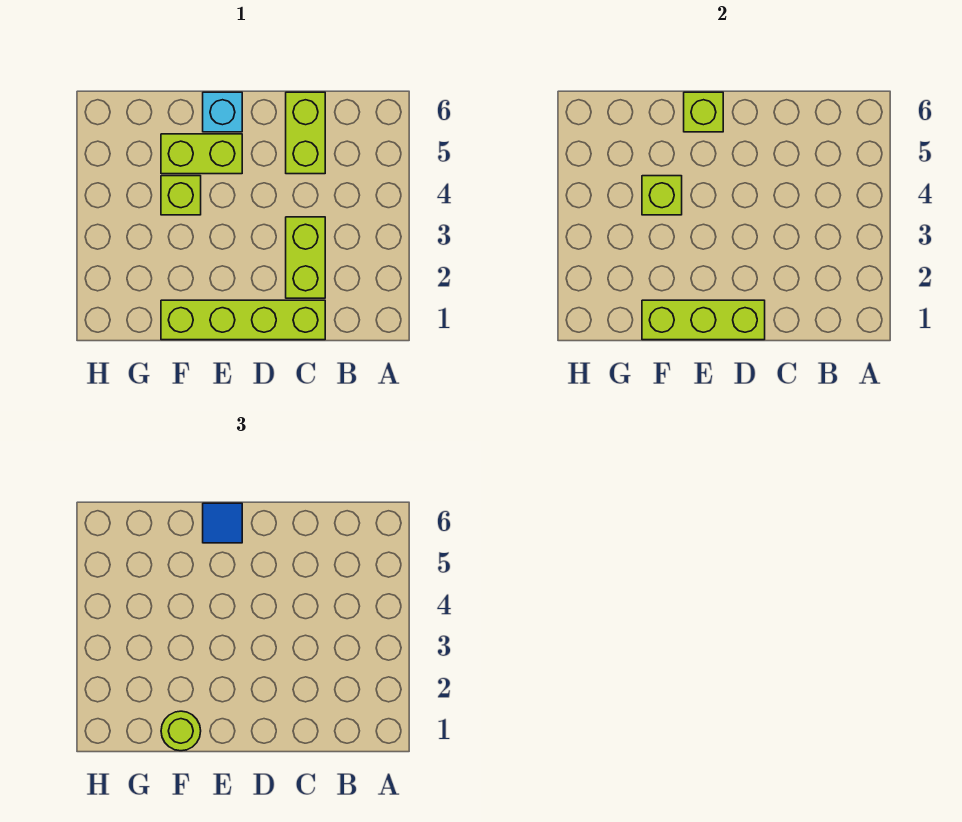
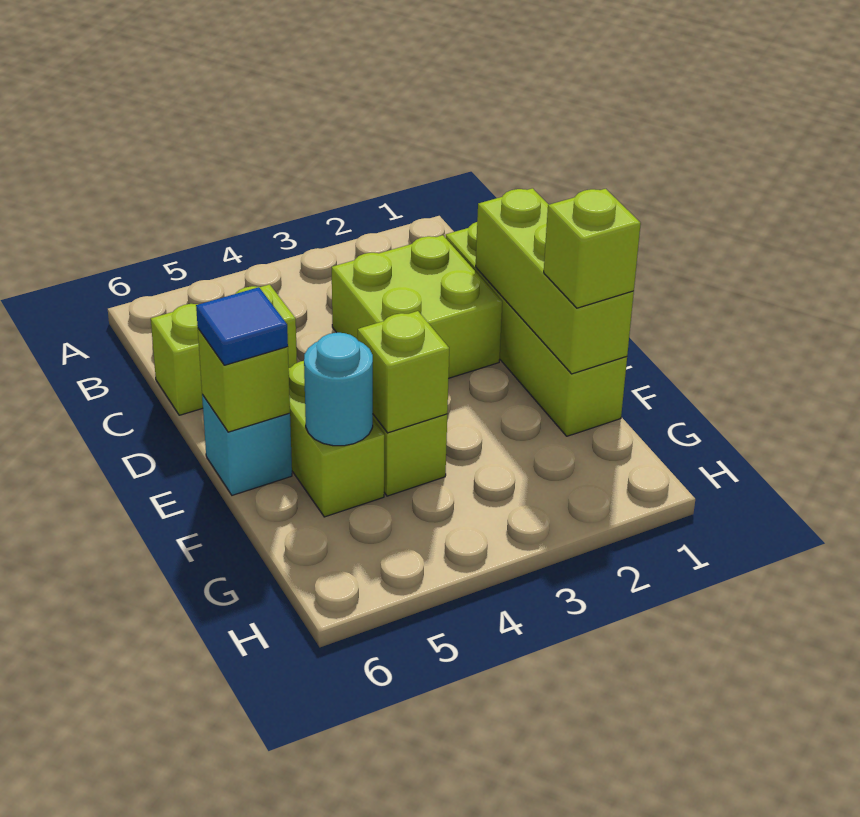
lime 1x2 brick [286,217,325,298] -> lime 2x2 brick [332,235,502,378]
lime 1x1 round brick [161,711,201,751] -> lime 1x1 brick [544,189,641,308]
none -> cyan 1x1 round brick [304,333,373,446]

